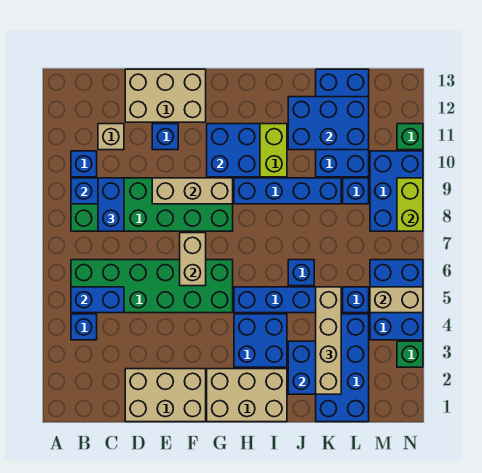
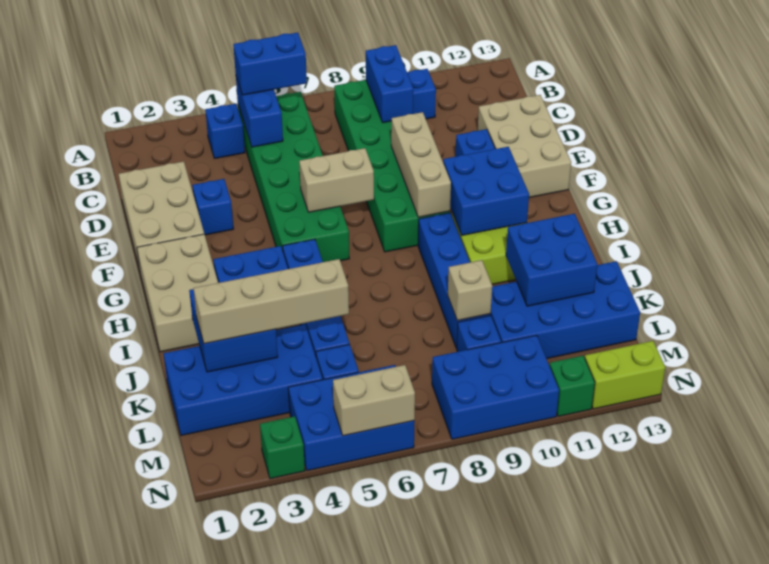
blue 1x2 brick [98,178,124,231] -> blue 1x2 brick moved to [233,33,307,95]
tan 1x1 brick [98,124,124,150] -> tan 1x1 brick moved to [448,260,492,321]
blue 1x1 brick [288,260,314,286] -> blue 1x1 brick moved to [192,179,233,235]
blue 2x3 brick [288,97,369,150] -> blue 2x2 brick [506,214,597,306]
tan 1x2 brick [370,287,423,313] -> tan 1x2 brick turned to [333,365,415,436]
lime 1x2 brick [397,178,423,231] -> lime 1x2 brick moved to [585,341,665,409]

